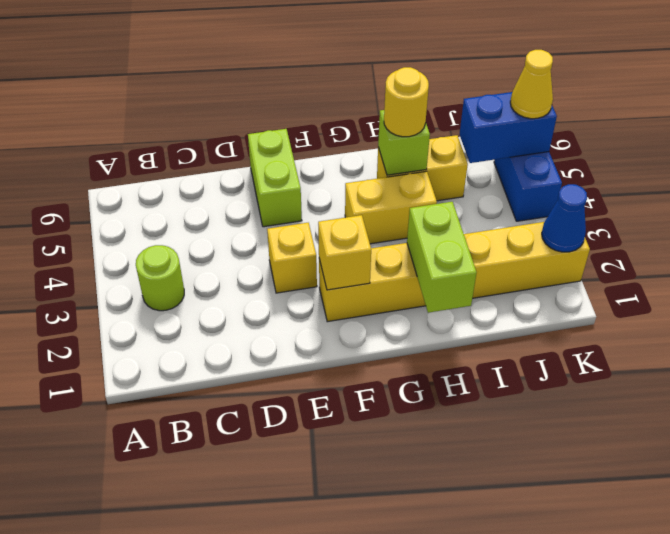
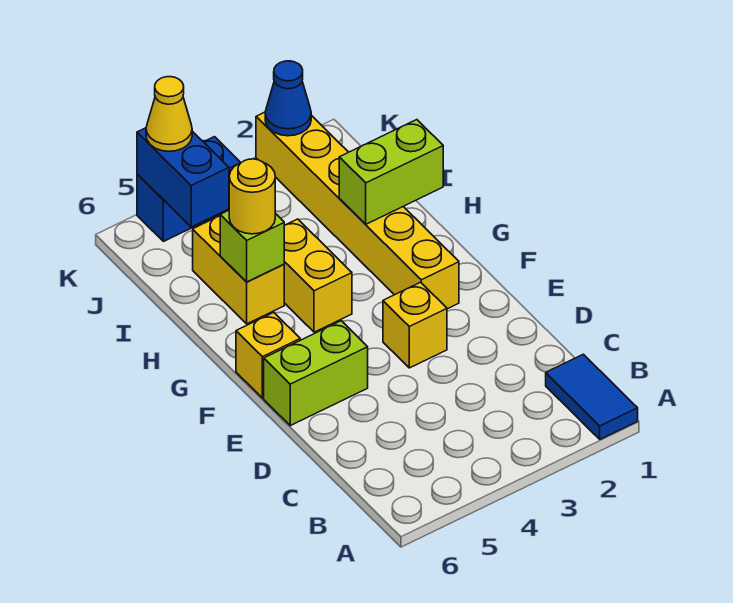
none -> blue 1x2 tile [546,354,638,439]
lime 1x1 round brick [136,245,184,311] -> none
yellow 1x1 brick [318,215,371,290] -> yellow 1x1 brick moved to [236,313,300,398]

